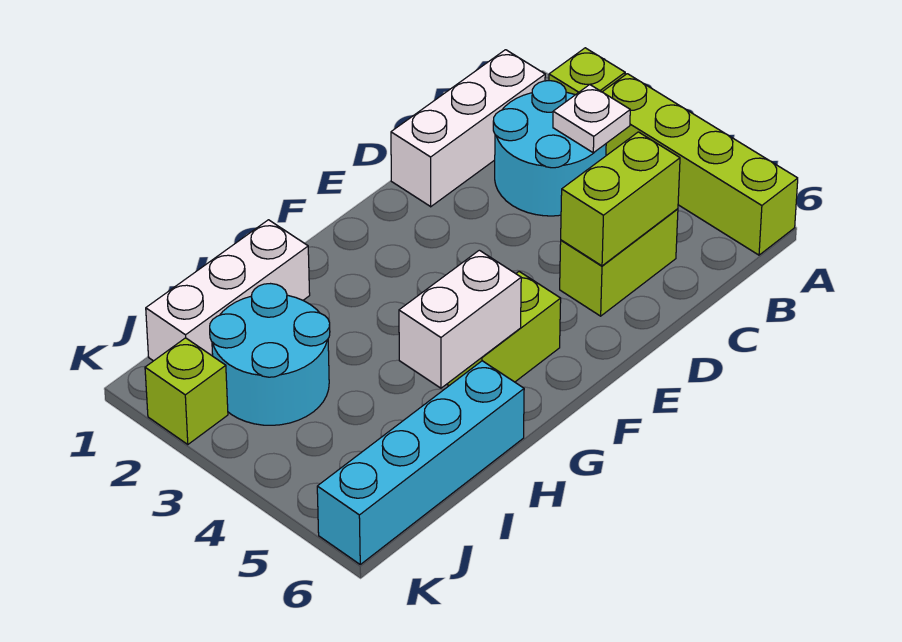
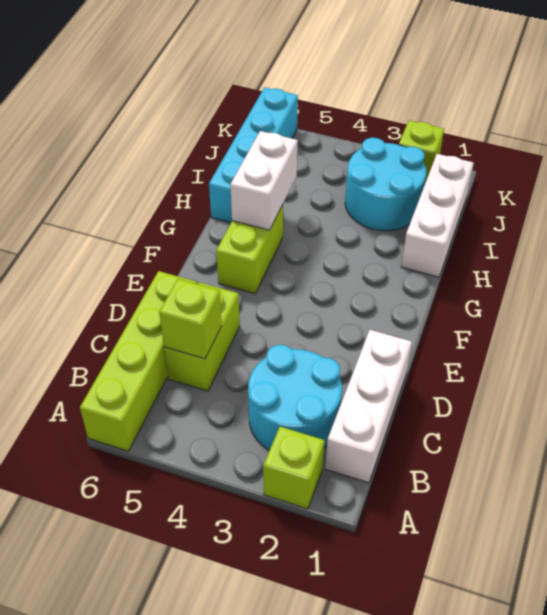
lime 1x4 brick [603,74,798,255] -> lime 1x4 brick turned to [80,271,197,451]
white 1x1 plate [553,85,630,153] -> none
lime 1x2 brick [561,132,680,266] -> lime 1x1 brick [159,279,222,359]

